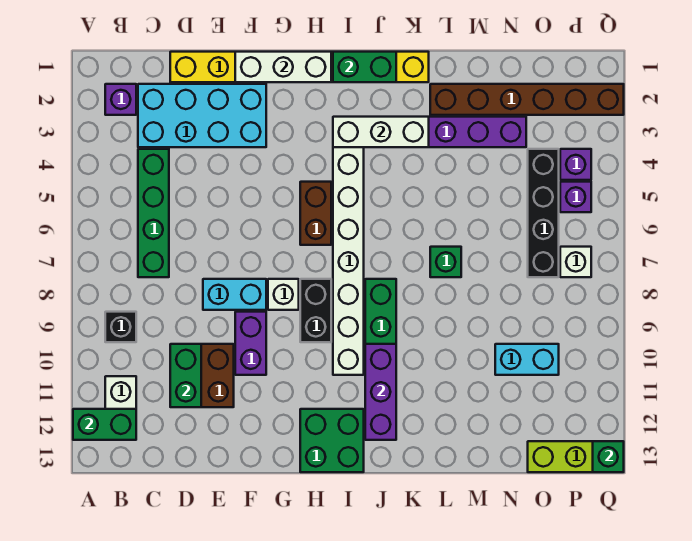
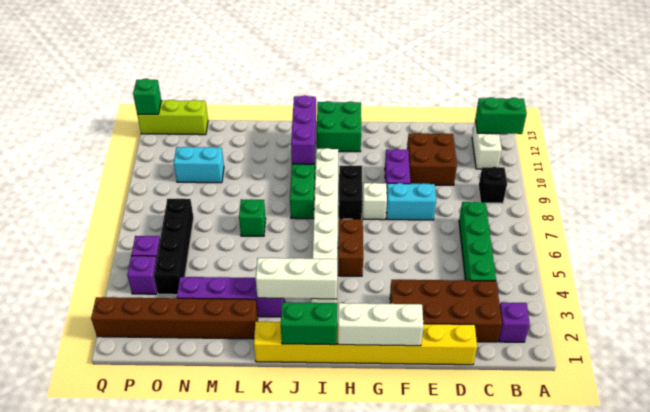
cyan 2x4 brick [138,84,266,147] -> brown 2x4 brick [390,280,502,342]
green 1x2 brick [170,344,201,407] -> none
white 1x1 brick [560,247,591,277] -> none

